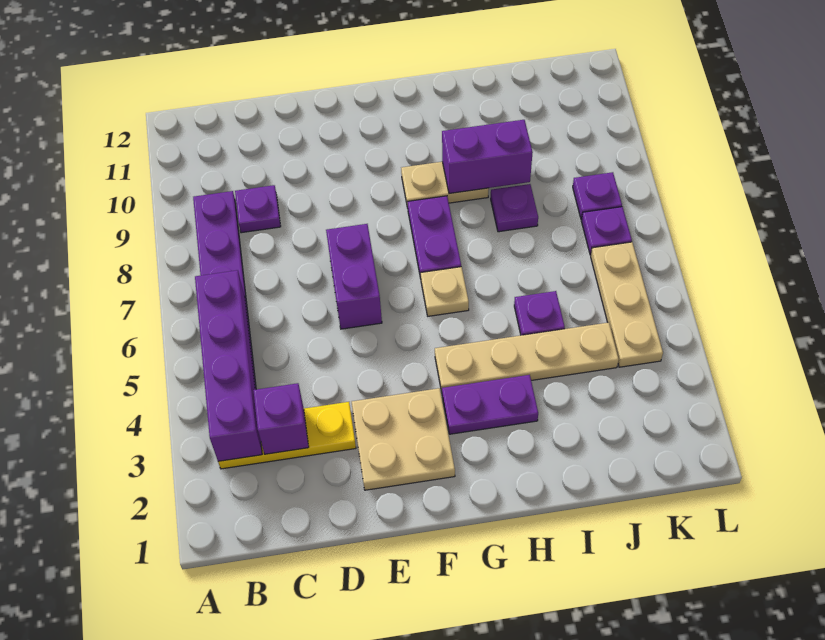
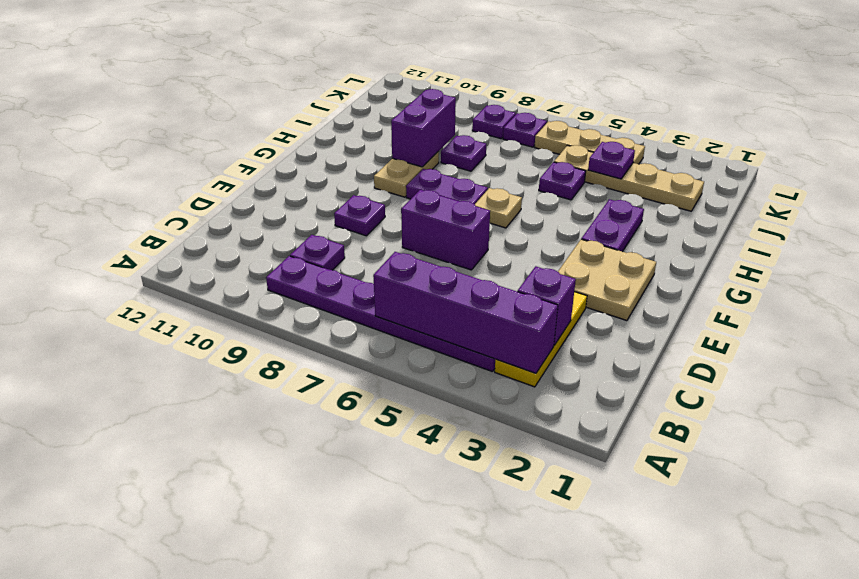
none -> purple 1x1 plate [334,195,385,236]
tan 1x4 plate [435,323,619,392] -> tan 1x4 plate turned to [554,145,704,211]
none -> purple 1x1 plate [588,142,635,179]

